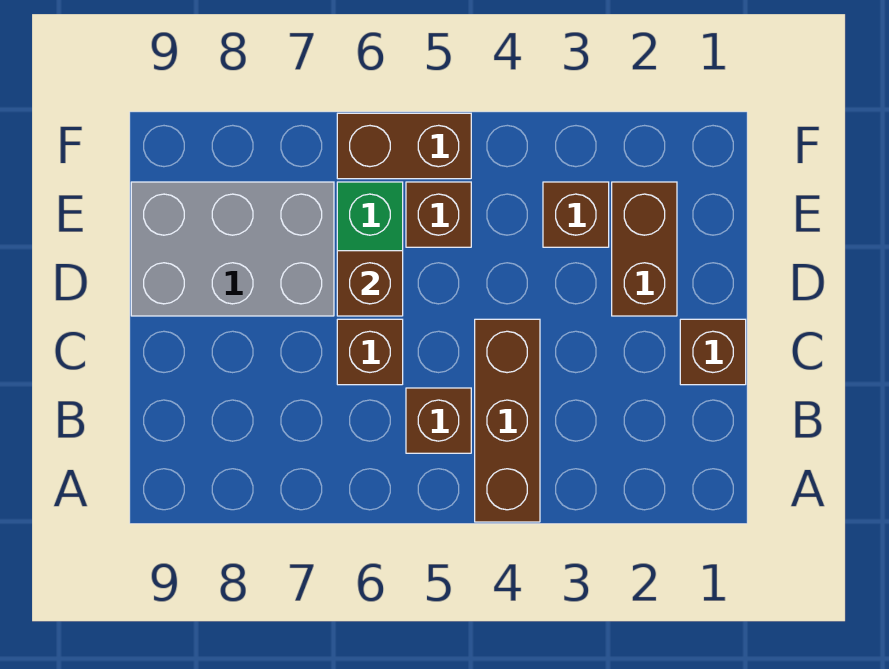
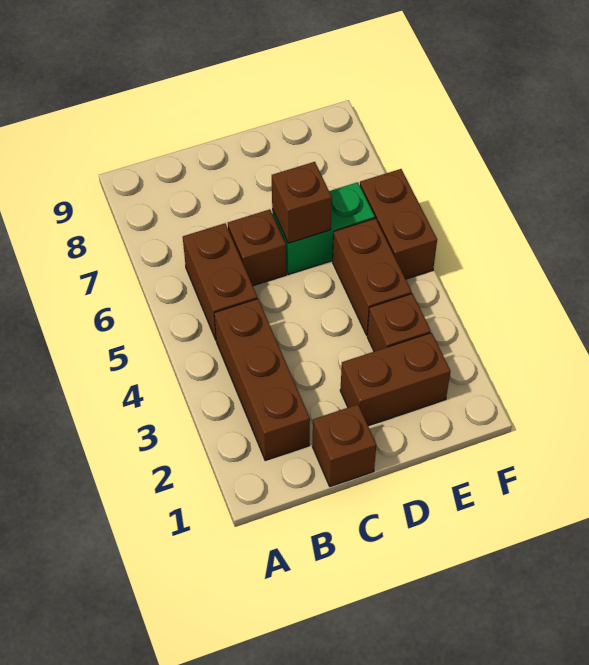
brown 1x3 brick [475,319,540,522] -> brown 1x3 brick turned to [214,299,310,461]
brown 1x1 brick [406,388,471,453] -> brown 1x2 brick [183,223,257,340]
grey 2x3 brick [131,182,334,316] -> none
brown 1x1 brick [406,182,471,247] -> brown 1x2 brick [333,218,412,335]

